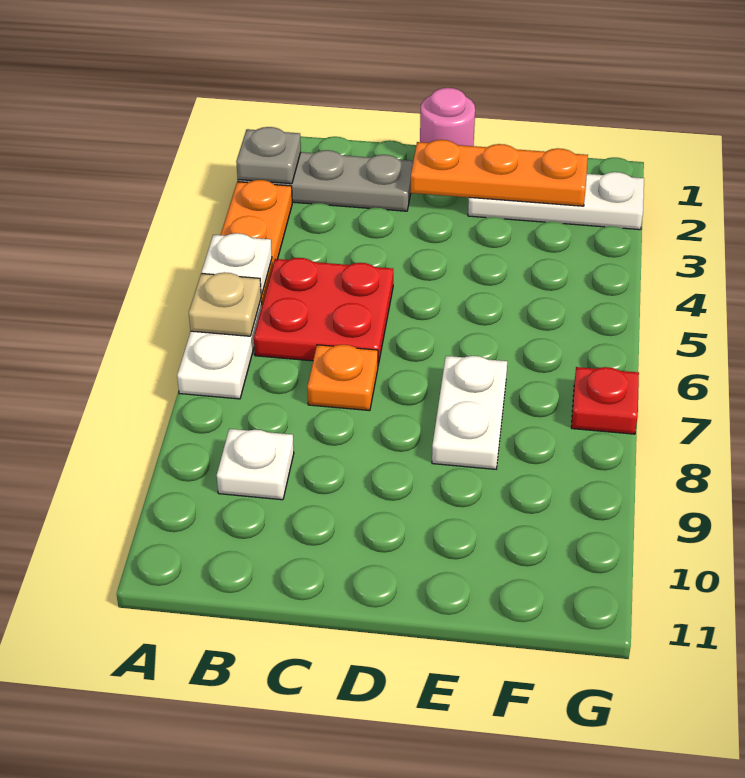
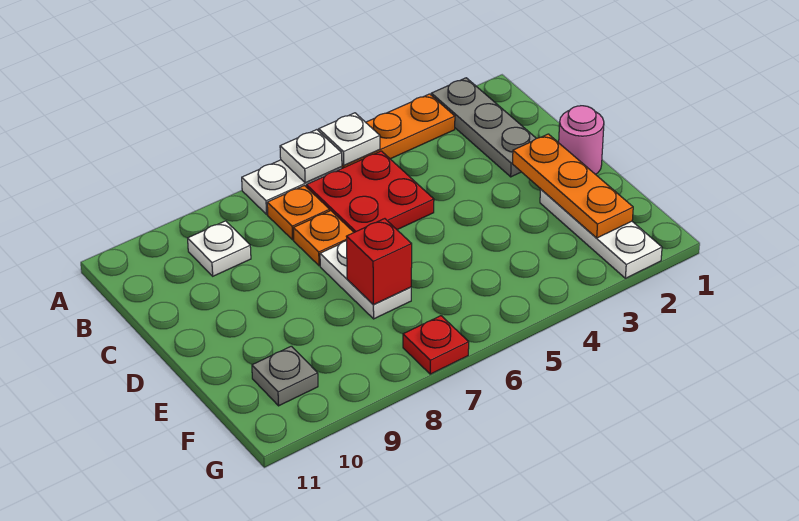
grey 1x1 plate [236,127,301,184] -> grey 1x1 plate moved to [252,346,318,406]
tan 1x1 plate [189,272,261,336] -> white 1x1 plate [280,130,342,183]
none -> orange 1x1 plate [267,186,330,240]
white 1x2 plate [432,356,507,469] -> white 1x2 plate turned to [320,241,411,319]
none -> red 1x1 brick [346,219,412,305]

